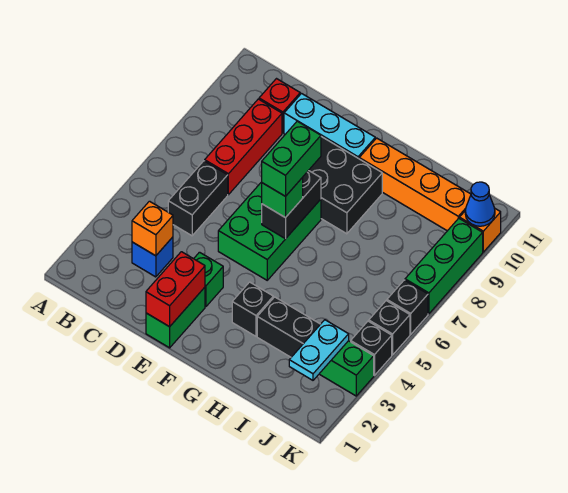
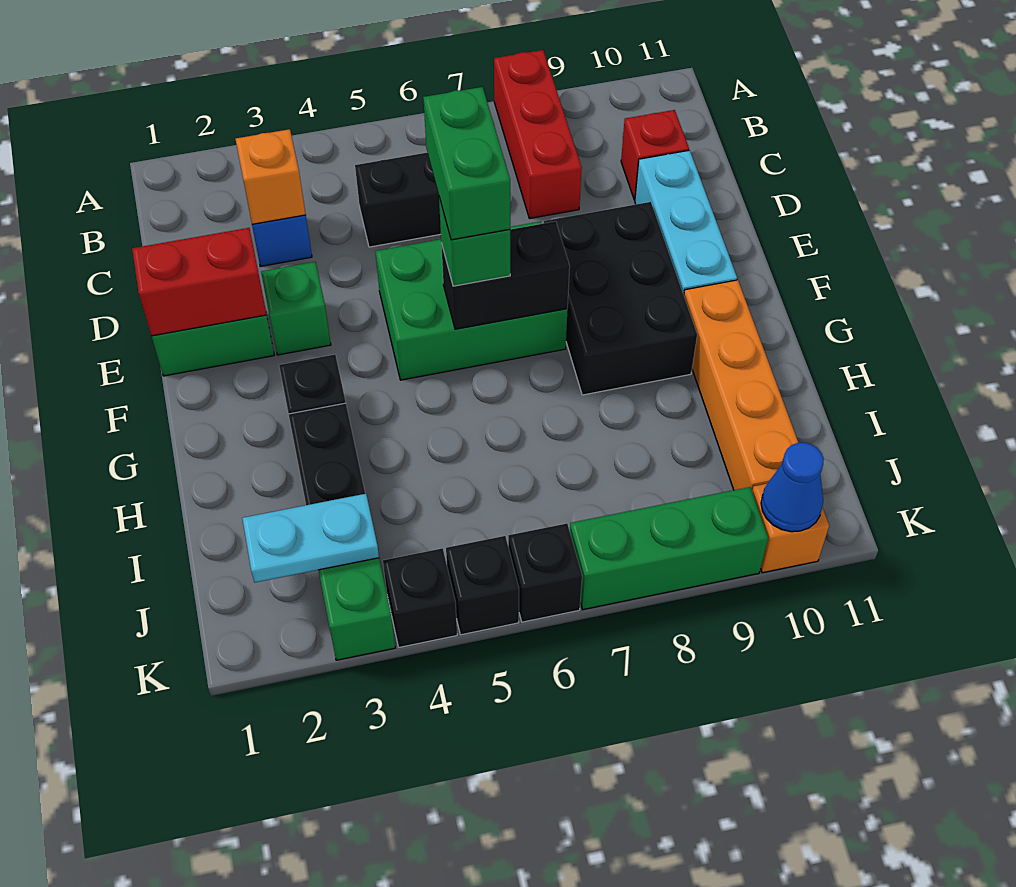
red 1x3 brick [205,99,282,195] -> red 1x3 brick turned to [494,50,582,219]
green 1x2 brick [262,121,321,196] -> green 1x2 brick turned to [423,87,510,240]

